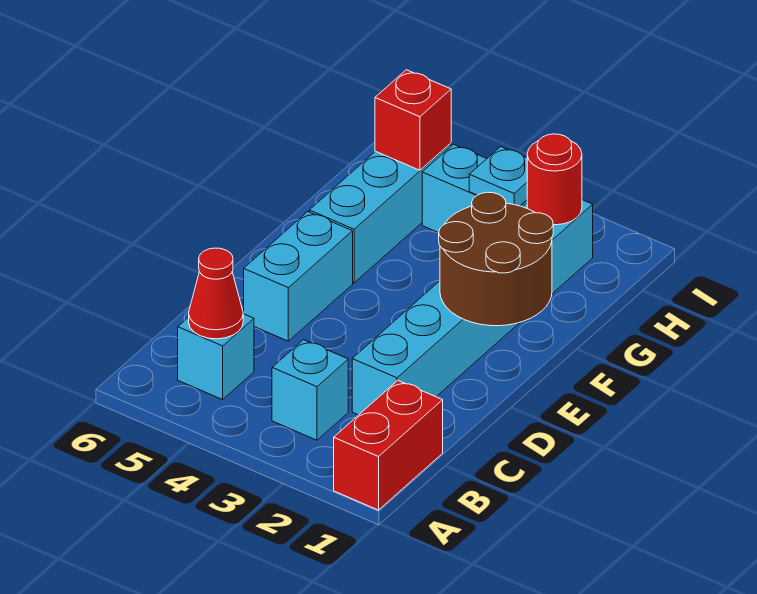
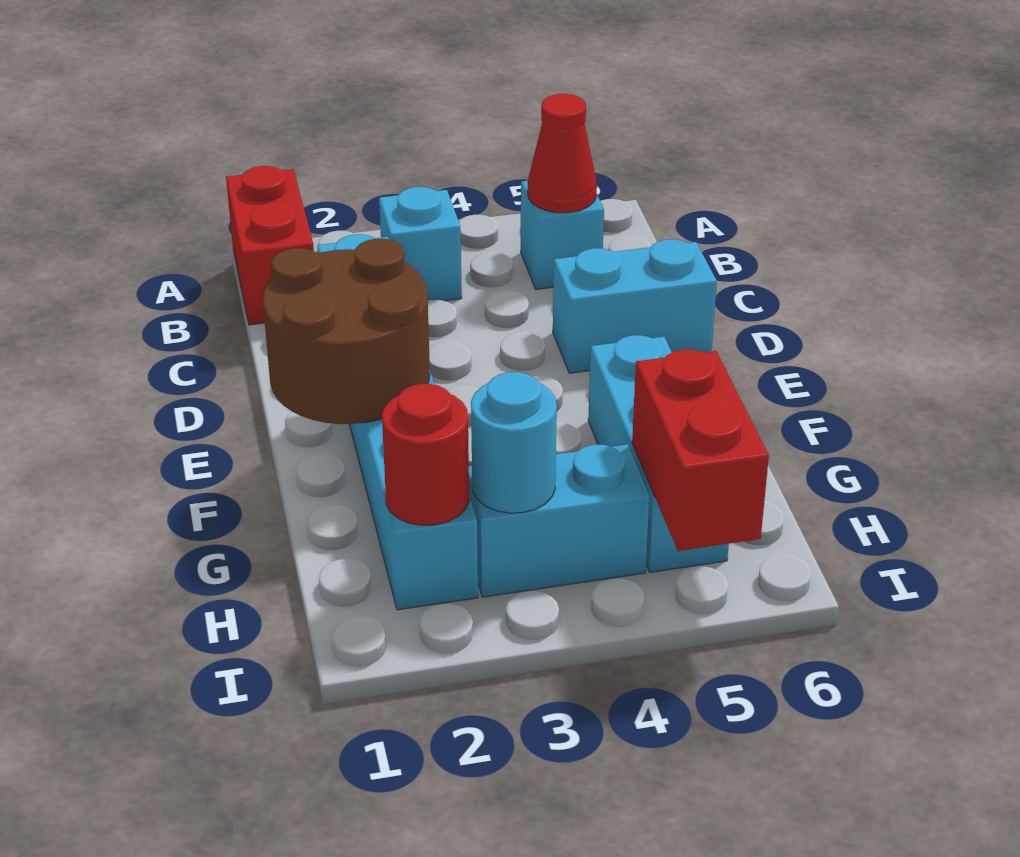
cyan 1x2 brick [243,212,353,341] -> cyan 1x2 brick turned to [553,239,717,373]
cyan 1x1 plate [469,147,527,206] -> cyan 1x1 round brick [471,372,557,513]
red 1x1 brick [375,70,451,170] -> red 1x2 brick [632,350,769,551]

